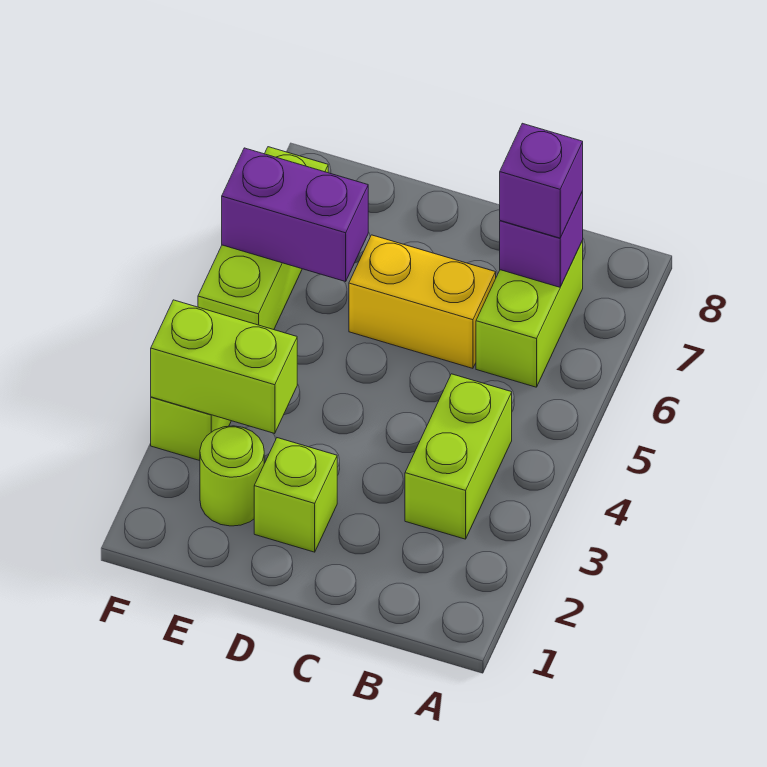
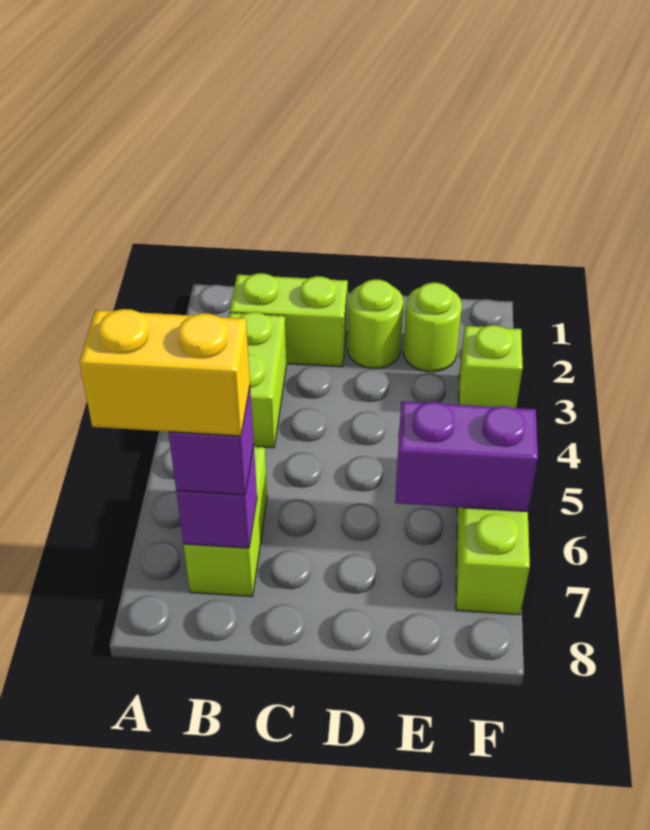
yellow 1x2 brick [349,235,496,368] -> yellow 1x2 brick moved to [79,309,250,436]
lime 1x1 brick [254,438,337,552] -> lime 1x1 round brick [348,279,404,369]
lime 1x2 brick [151,300,297,434] -> lime 1x2 brick moved to [230,273,348,367]

